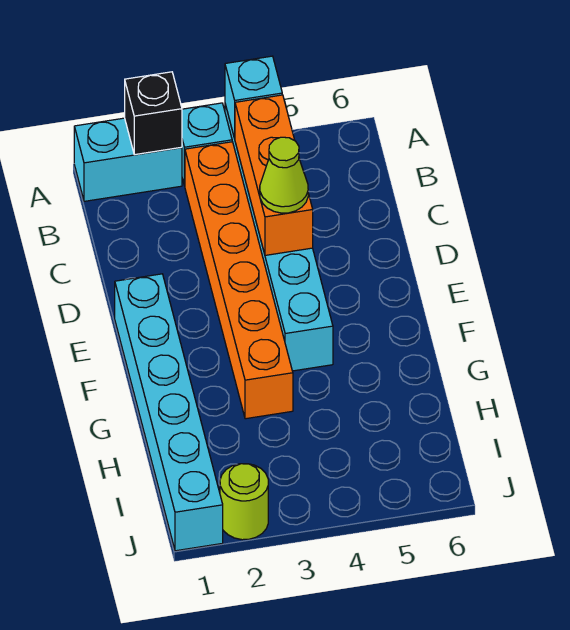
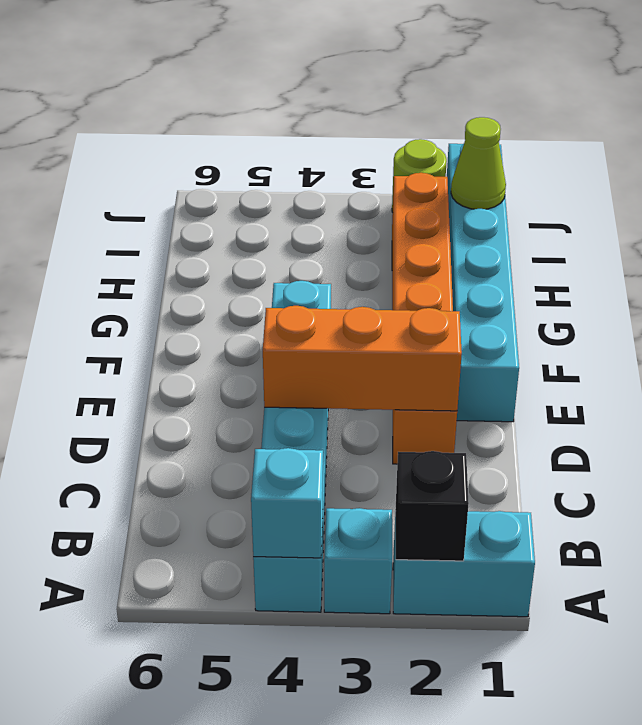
orange 1x6 brick [185,142,293,419] -> orange 1x6 brick moved to [392,173,457,464]
orange 1x3 brick [235,95,313,255] -> orange 1x3 brick turned to [263,306,462,411]
lime 1x1 cone [260,137,308,213] -> lime 1x1 cone moved to [451,117,506,209]

